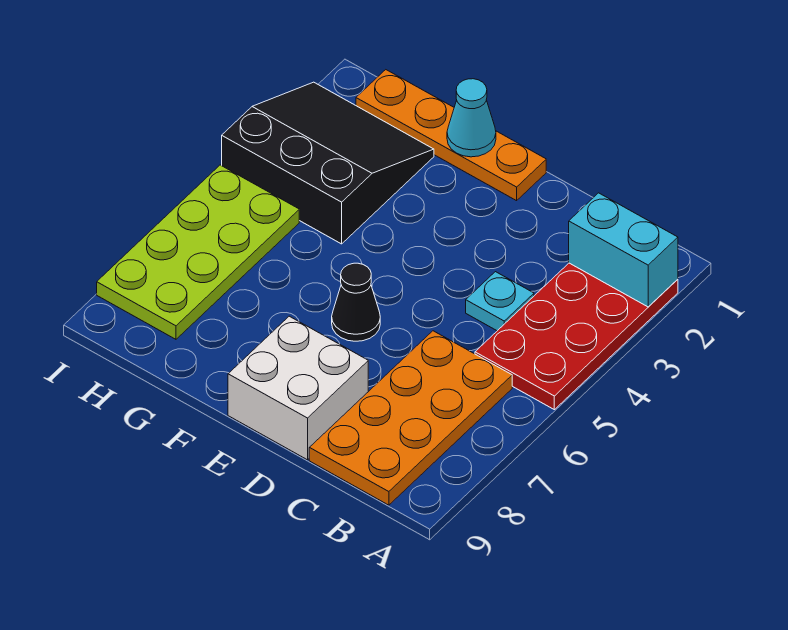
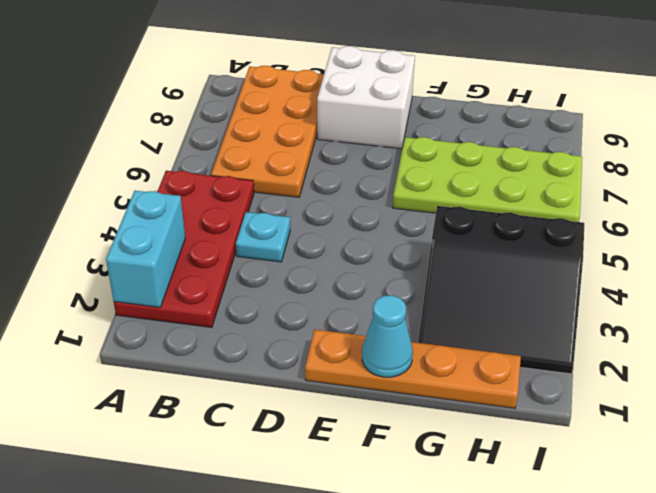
cyan 1x2 brick [569,193,678,307] -> cyan 1x2 brick turned to [106,191,185,307]
black 1x1 cone [332,263,380,341] -> none
lime 2x4 plate [97,165,299,339] -> lime 2x4 plate turned to [393,137,582,222]

